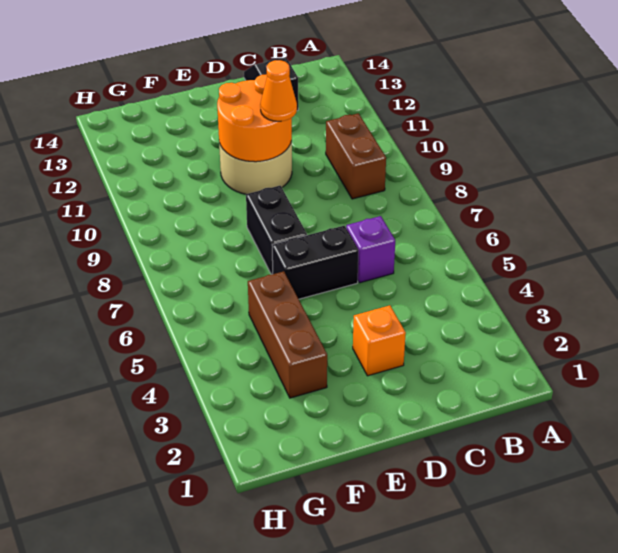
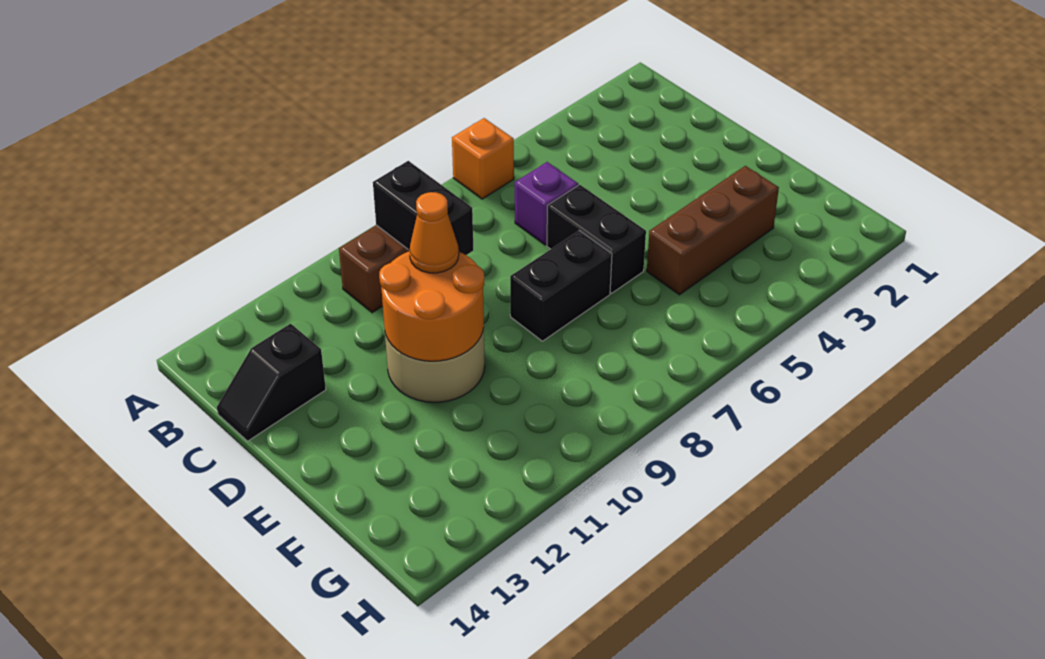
none -> black 1x2 brick [373,161,473,255]
orange 1x1 brick [353,305,406,376] -> orange 1x1 brick moved to [452,118,514,199]

